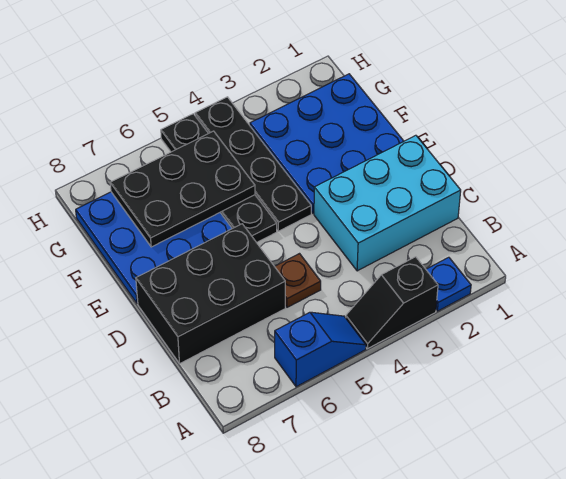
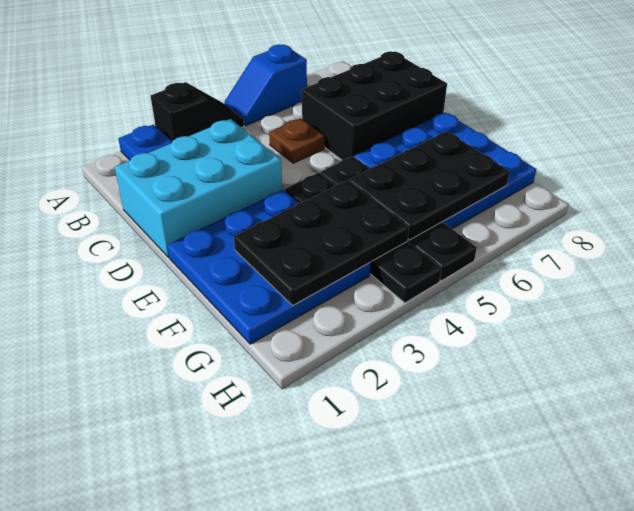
none -> black 2x3 plate [234,180,409,305]

